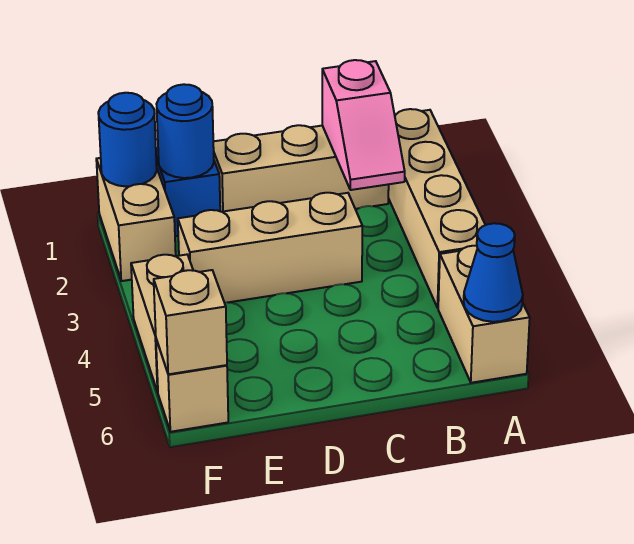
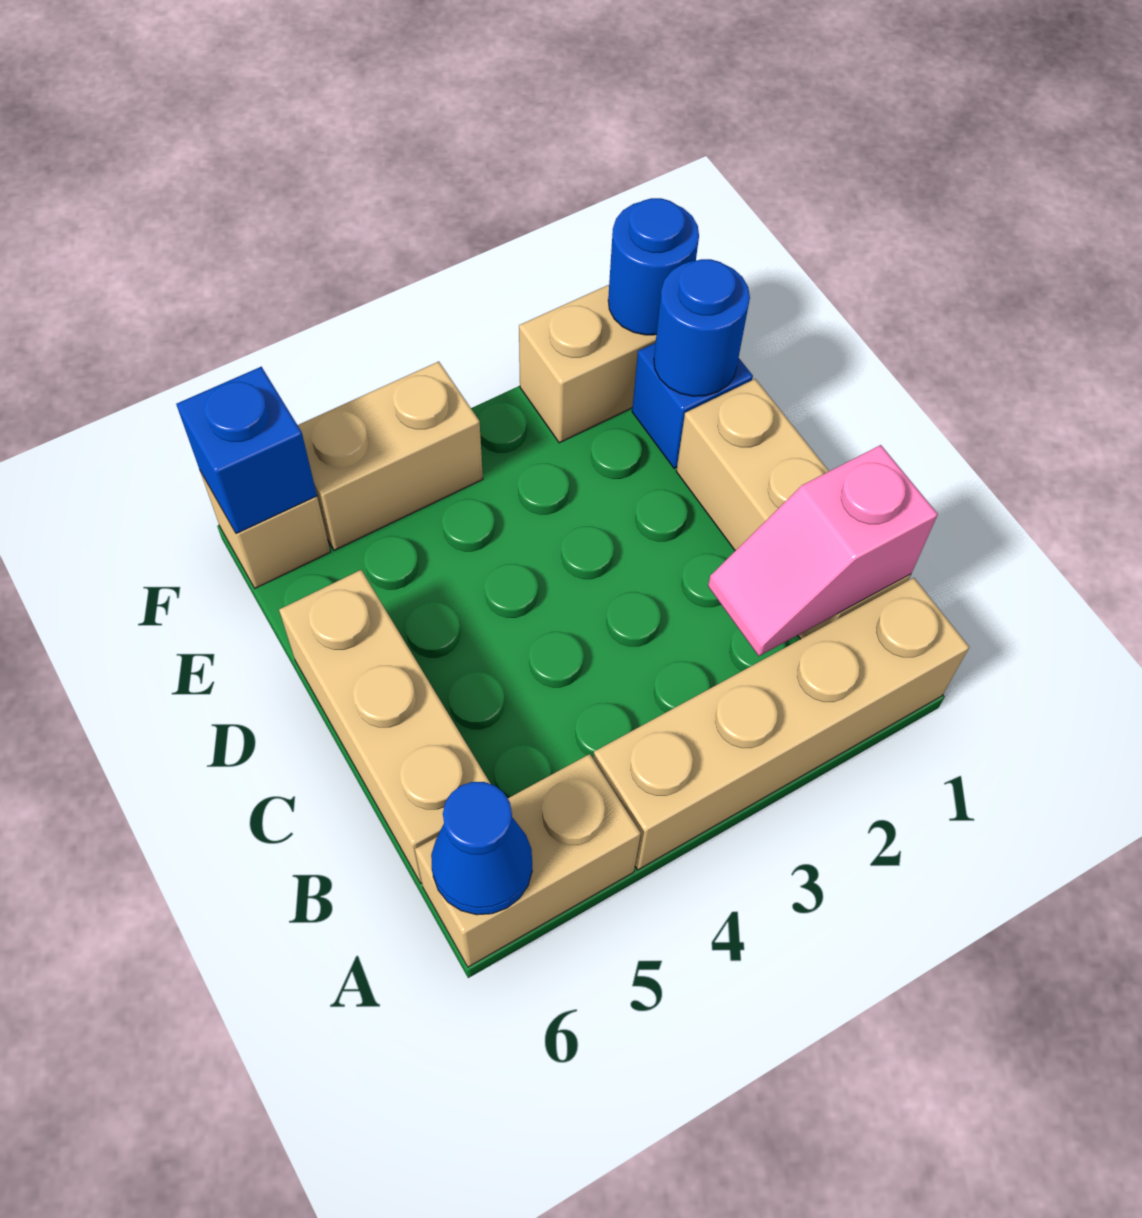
tan 1x3 brick [178,193,362,302] -> tan 1x3 brick moved to [279,570,491,883]
tan 1x1 brick [154,270,227,374] -> blue 1x1 brick [176,367,317,534]

